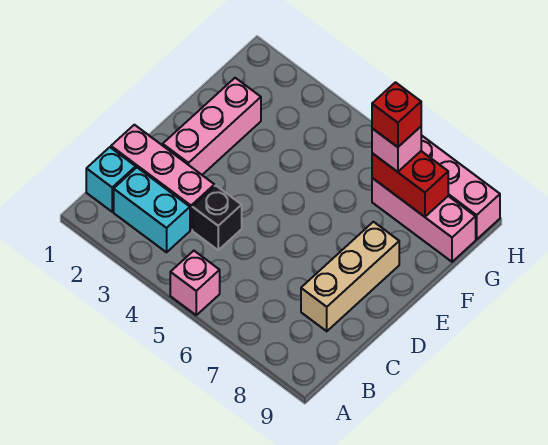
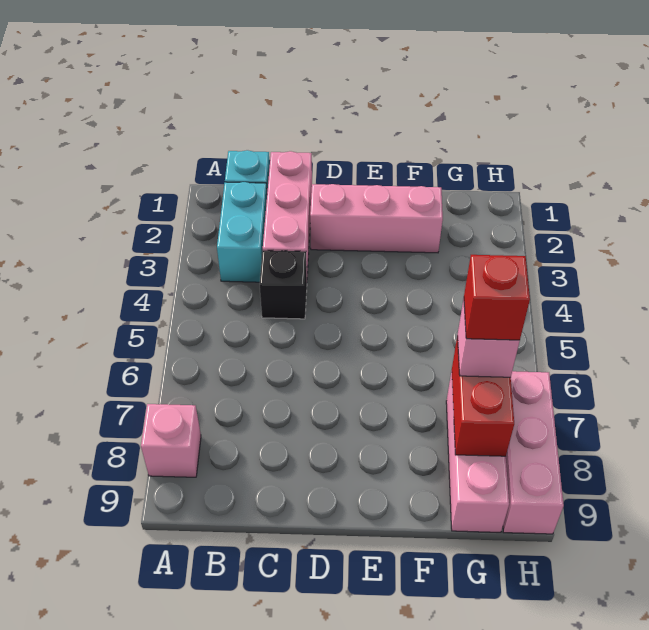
pink 1x1 brick [170,251,220,315] -> pink 1x1 brick moved to [141,404,201,477]
tan 1x3 brick [301,222,399,331] -> none

